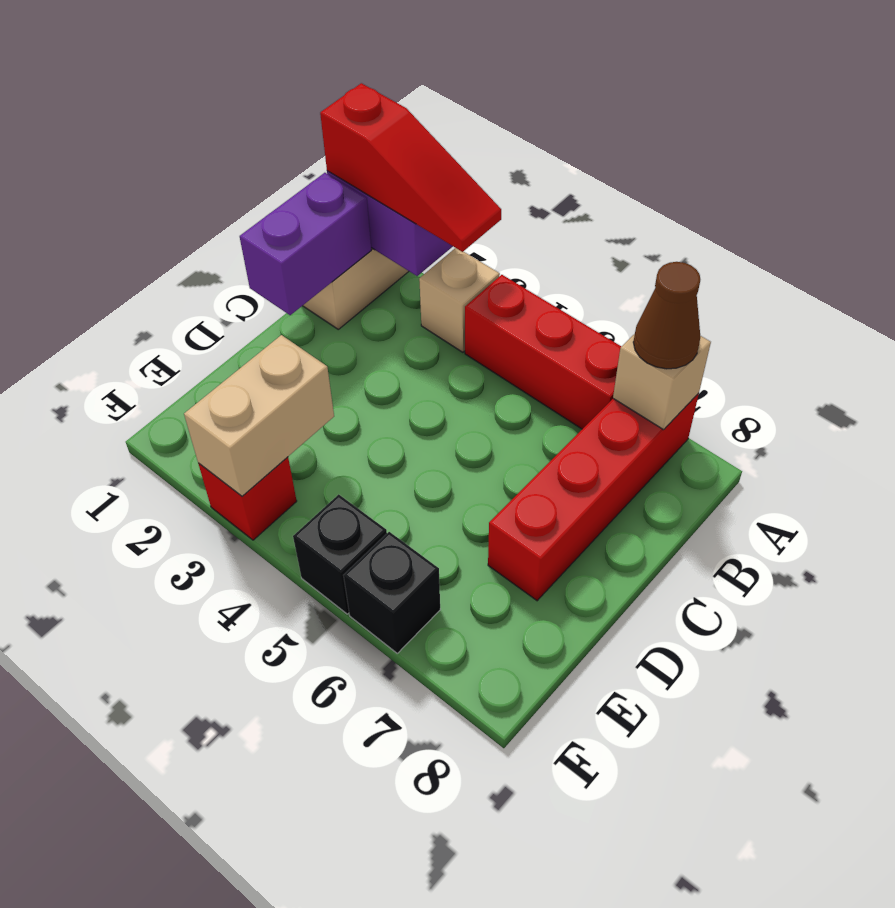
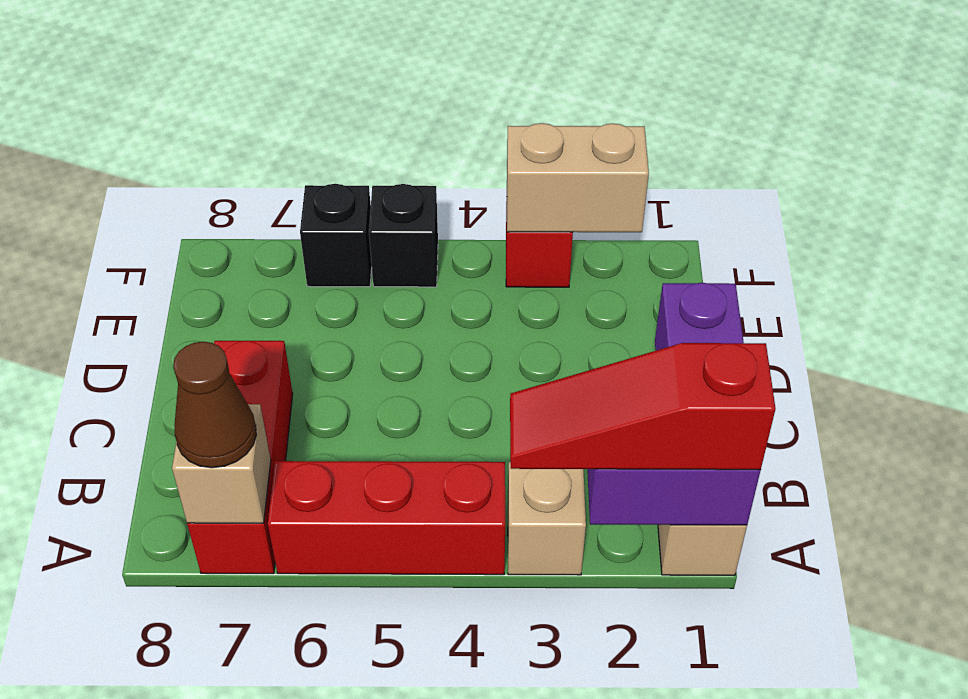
red 1x4 brick [488,393,699,601] -> red 1x3 brick [187,341,293,574]
tan 1x2 brick [184,335,334,496] -> tan 1x2 brick turned to [507,123,649,232]

